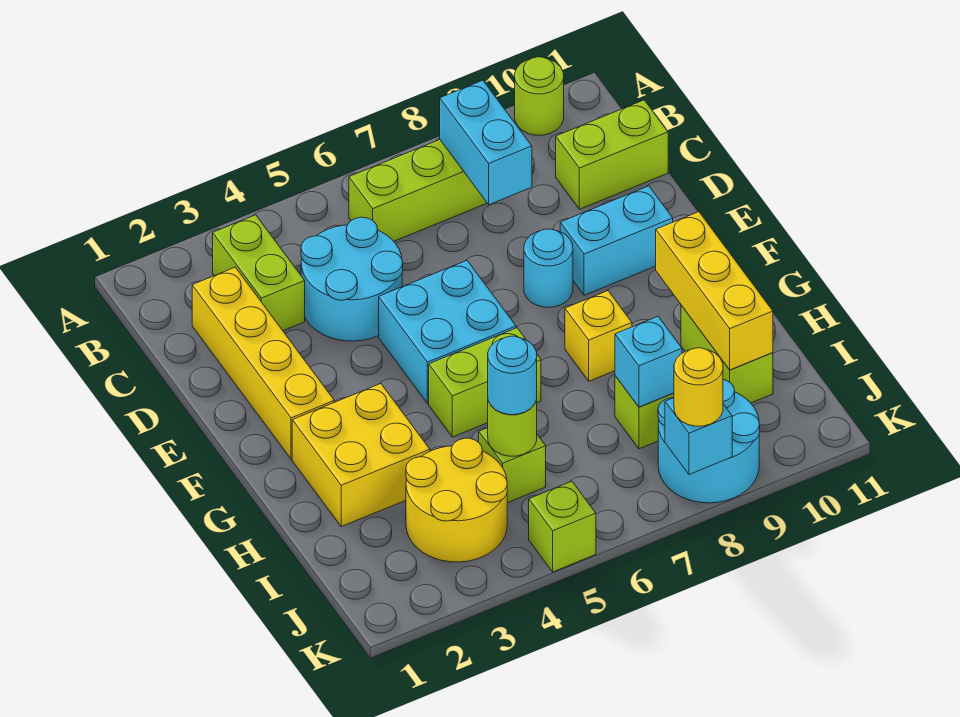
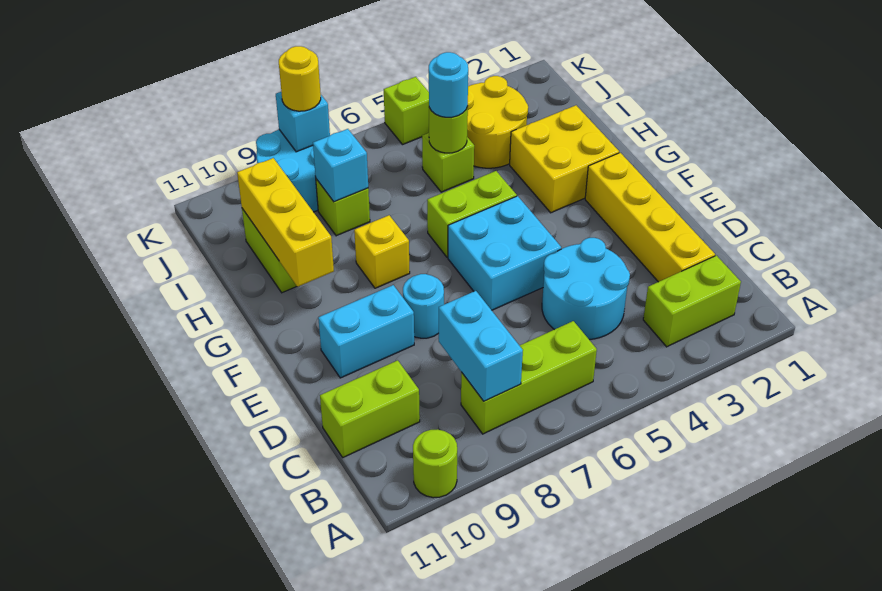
lime 1x2 brick [213,215,305,331] -> lime 1x2 brick turned to [643,255,741,347]

